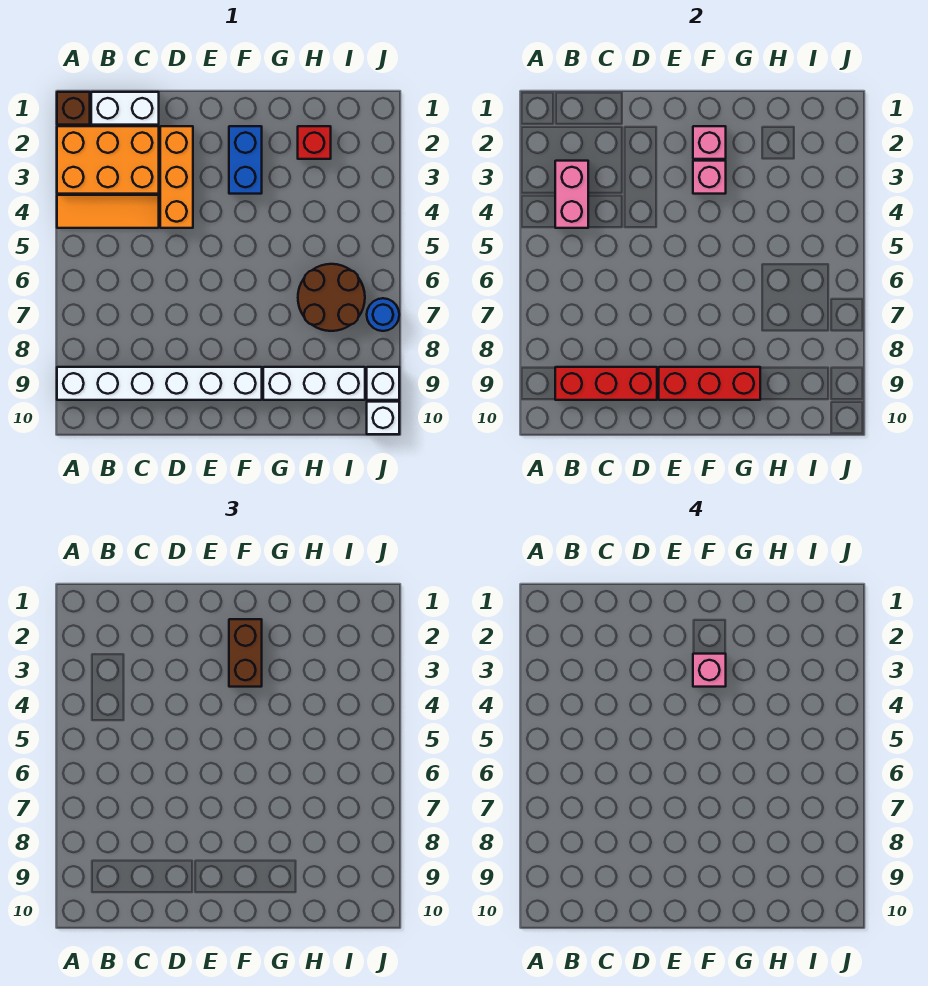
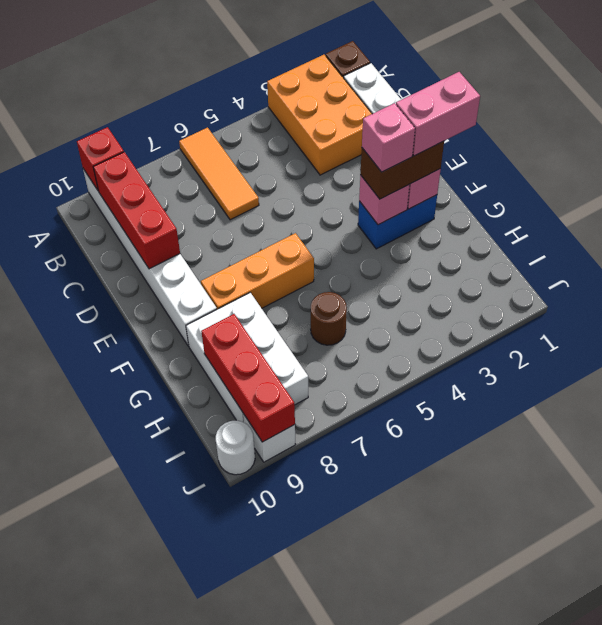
orange 1x3 tile [57,195,159,228] -> orange 1x3 tile moved to [179,128,259,220]
pink 1x2 brick [555,161,588,228] -> pink 1x2 brick moved to [396,72,480,156]
orange 1x3 brick [160,126,193,228] -> orange 1x3 brick moved to [201,233,314,309]
red 1x3 brick [659,367,760,400] -> red 1x3 brick moved to [201,314,295,442]
white 1x3 brick [263,367,365,400] -> white 2x3 brick [186,293,308,422]
red 1x1 brick [298,126,331,159] -> red 1x1 brick moved to [77,127,124,191]
brown 2x2 round brick [298,264,365,331] -> brown 1x1 round brick [311,292,347,345]
blue 1x1 round brick [367,298,399,331] -> none
white 1x1 brick [367,402,399,434] -> white 1x1 round brick [216,420,255,475]

